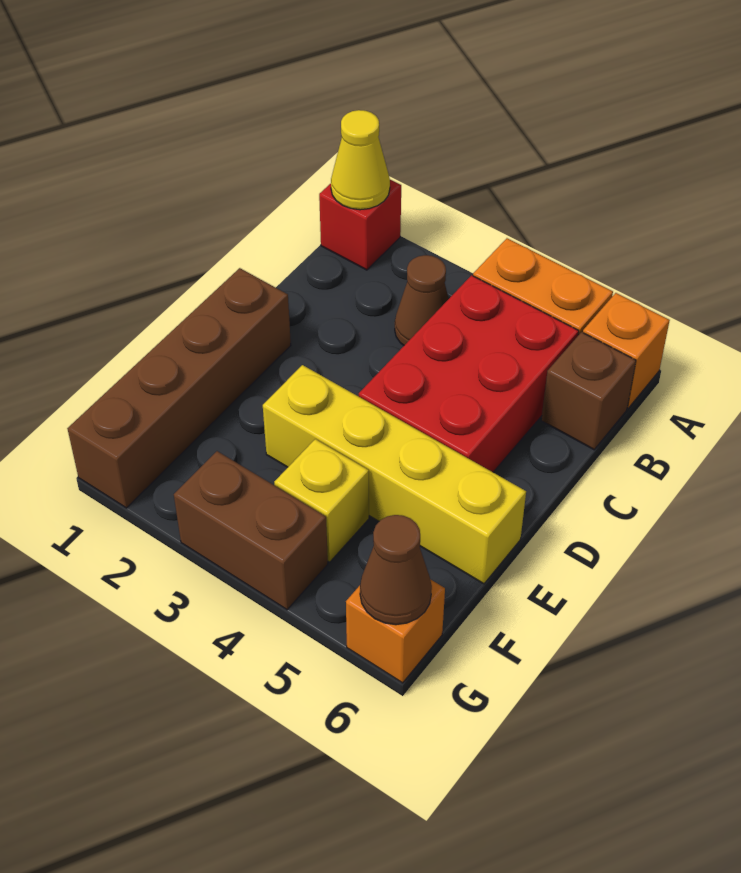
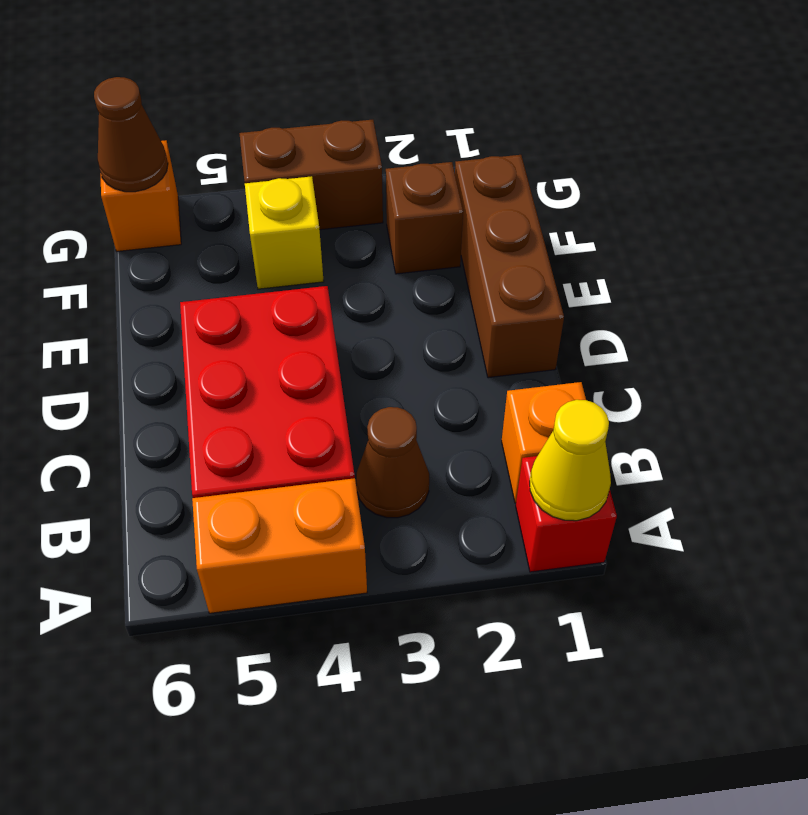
orange 1x1 brick [583,293,670,408] -> orange 1x1 brick moved to [502,382,586,503]
brown 1x1 brick [541,332,636,450] -> brown 1x1 brick moved to [386,162,463,274]
brown 1x4 brick [67,268,291,508] -> brown 1x3 brick [455,155,564,378]
yellow 1x4 brick [263,365,526,584] -> none

